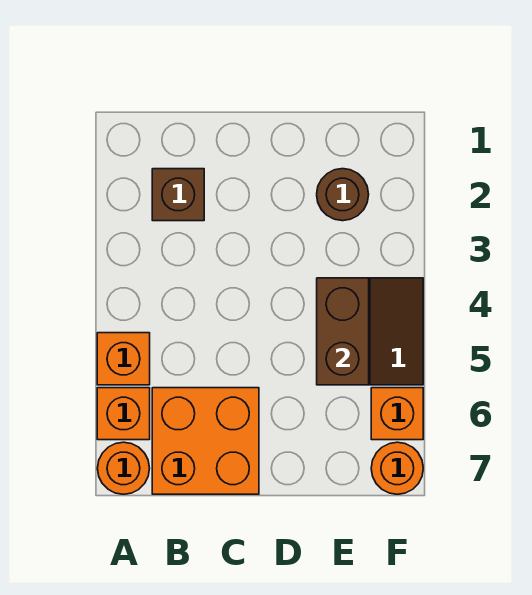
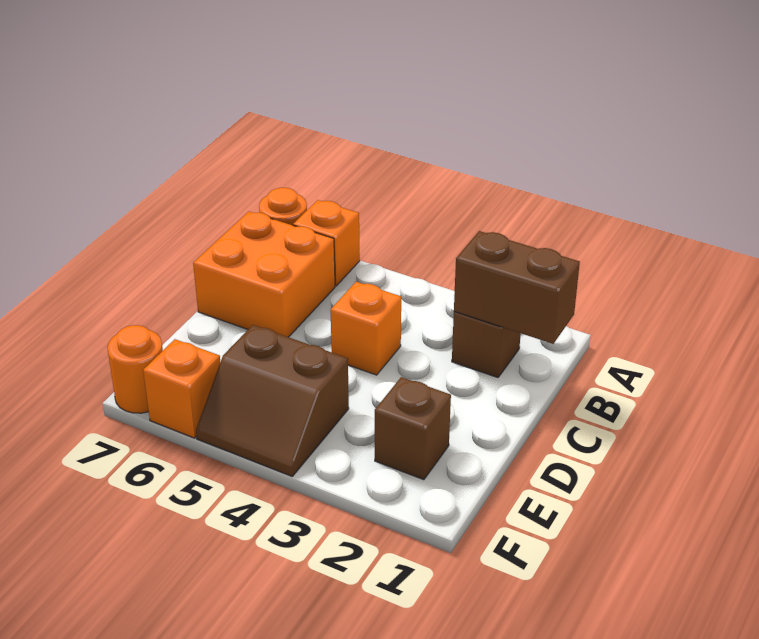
orange 1x1 brick [97,333,150,385] -> orange 1x1 brick moved to [331,282,401,375]
brown 1x1 round brick [317,169,369,221] -> brown 1x1 brick [375,377,451,480]
brown 1x2 brick [317,278,369,385] -> brown 1x2 brick moved to [454,231,580,344]

